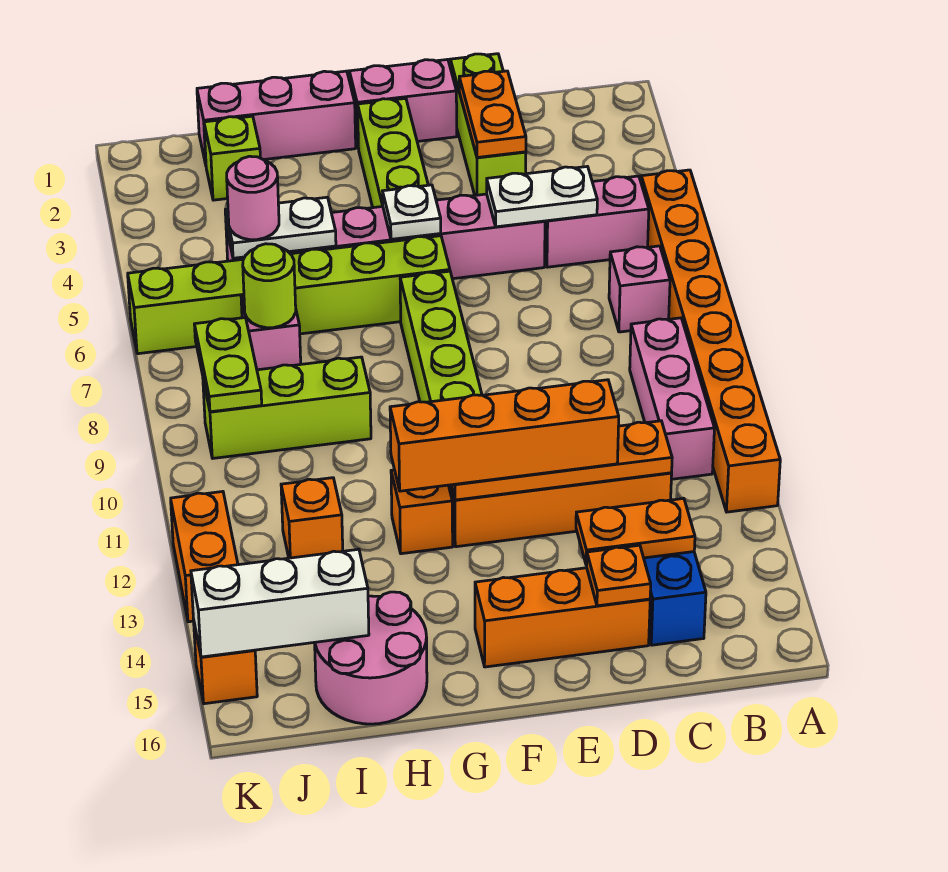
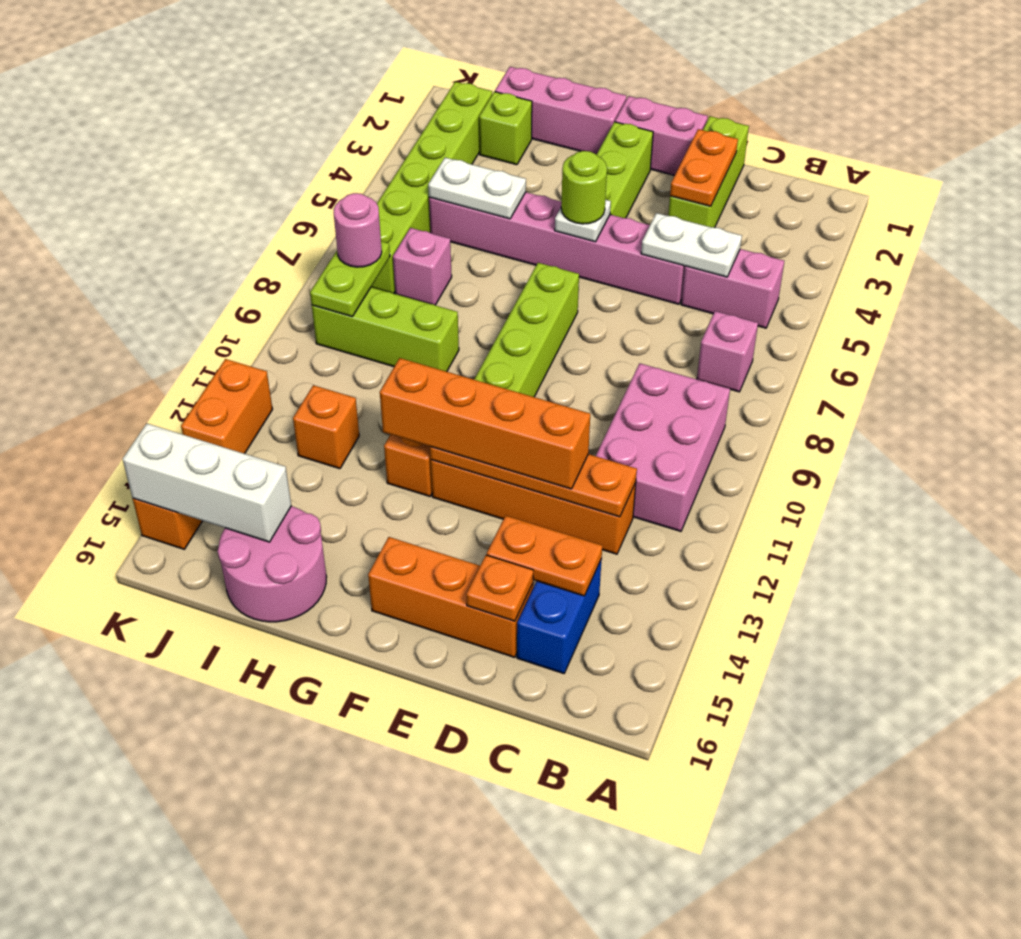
orange 1x8 brick [641,170,780,512] -> none
pink 1x3 brick [630,318,715,479] -> pink 2x3 brick [596,363,730,531]
lime 1x6 brick [128,236,450,354] -> lime 1x6 brick turned to [371,82,492,294]
pink 1x1 round brick [227,156,279,240] -> pink 1x1 round brick moved to [333,193,382,267]
lime 1x1 round brick [243,244,296,328] -> lime 1x1 round brick moved to [561,151,607,224]

